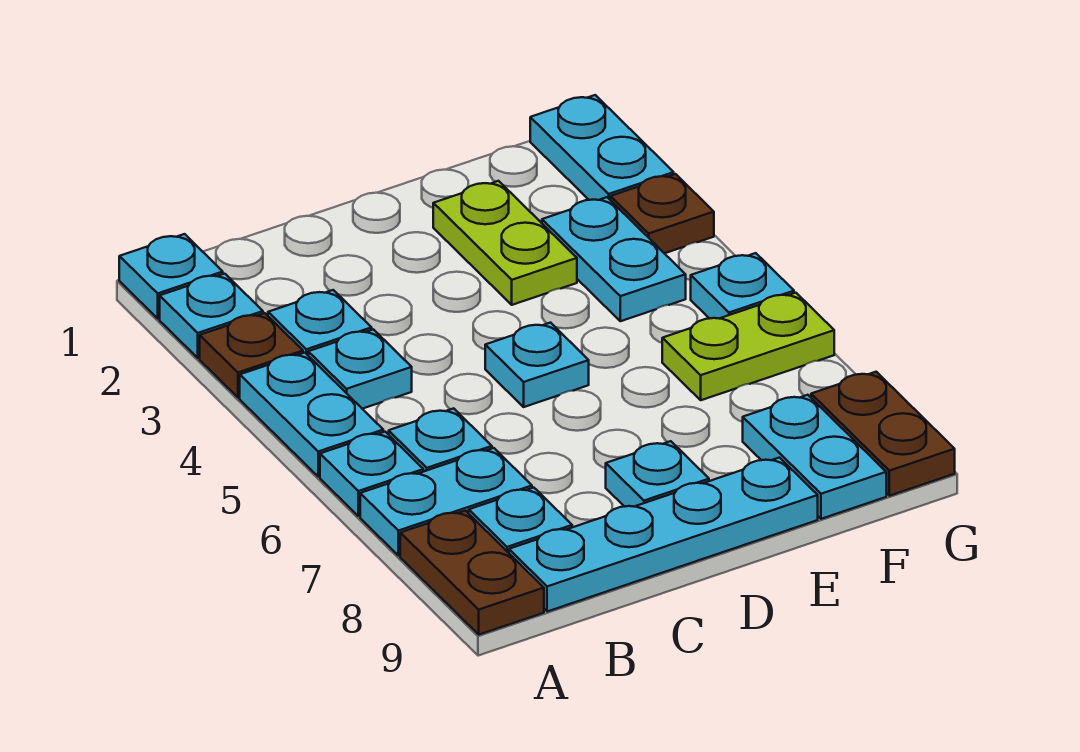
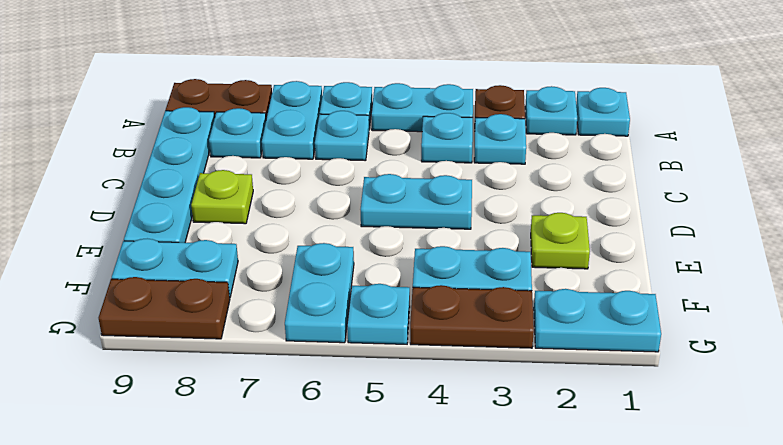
cyan 1x1 plate [485,323,589,407] -> cyan 1x2 plate [361,174,472,229]
cyan 1x1 plate [606,441,709,507] -> lime 1x1 plate [191,170,253,224]
lime 1x2 plate [433,181,577,305] -> lime 1x1 plate [531,213,590,269]
lime 1x2 plate [662,293,834,400] -> cyan 1x2 plate [285,243,354,343]
brown 1x1 plate [610,174,714,253] -> brown 1x2 plate [410,285,534,348]

